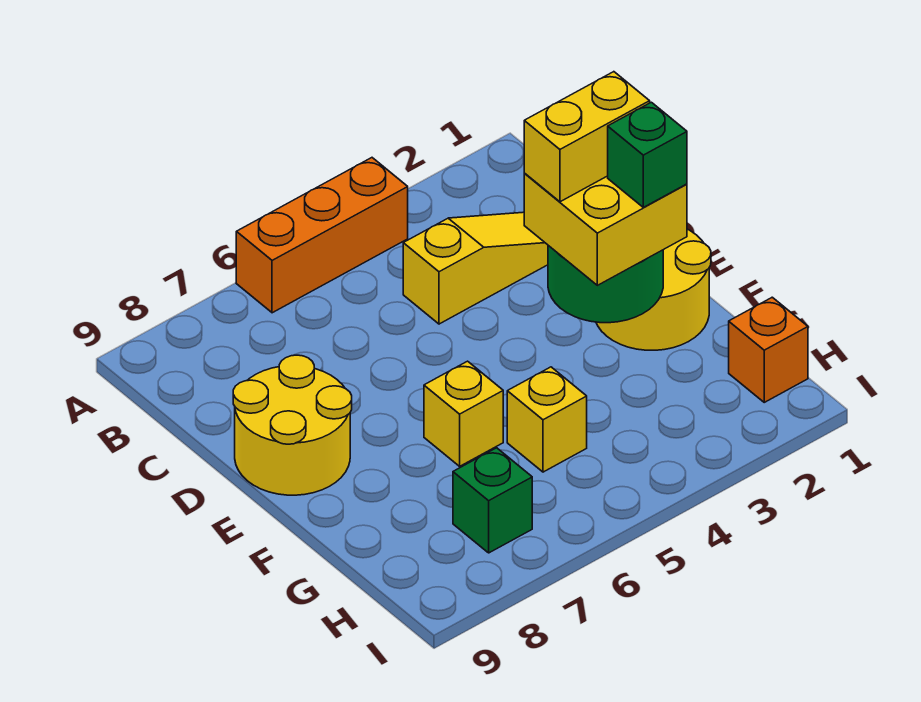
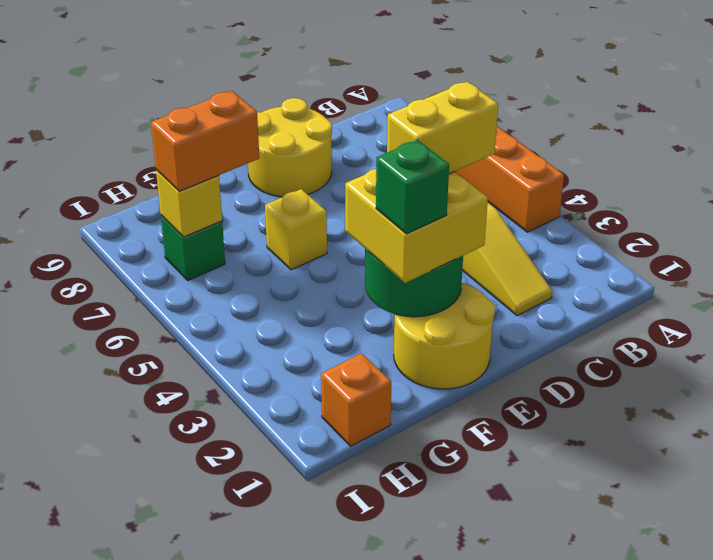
yellow 1x2 brick [524,72,650,202] -> yellow 1x2 brick turned to [387,82,498,174]
yellow 1x1 brick [507,367,587,472] -> yellow 1x1 brick moved to [156,170,222,237]
none -> orange 1x2 brick [151,91,259,191]

